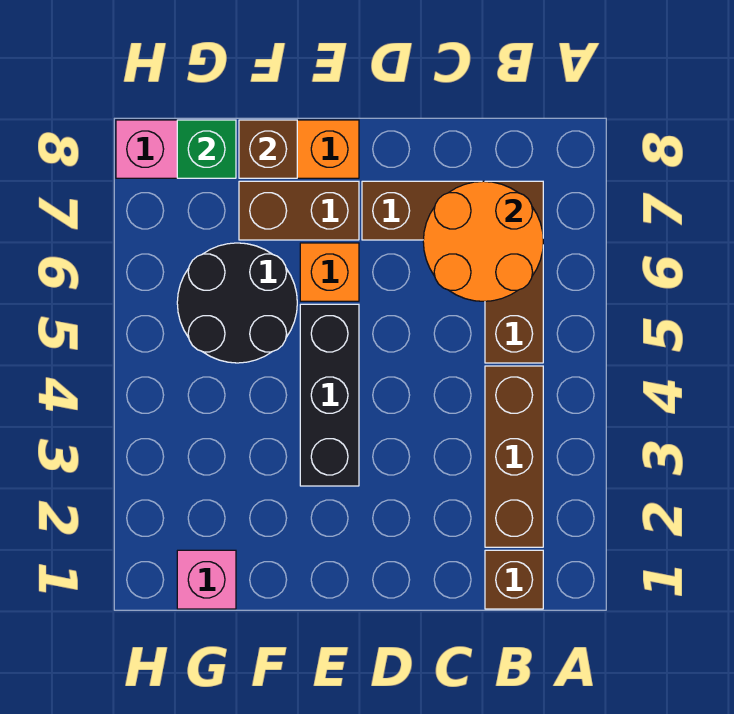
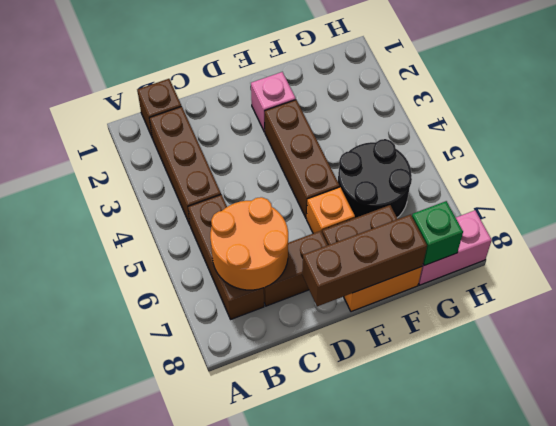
black 1x3 brick [300,304,359,486] -> brown 1x3 brick [265,100,340,218]
brown 1x1 brick [239,120,297,178] -> brown 1x3 brick [302,214,427,306]
pink 1x1 brick [177,550,236,609] -> pink 1x1 brick moved to [251,72,296,132]

